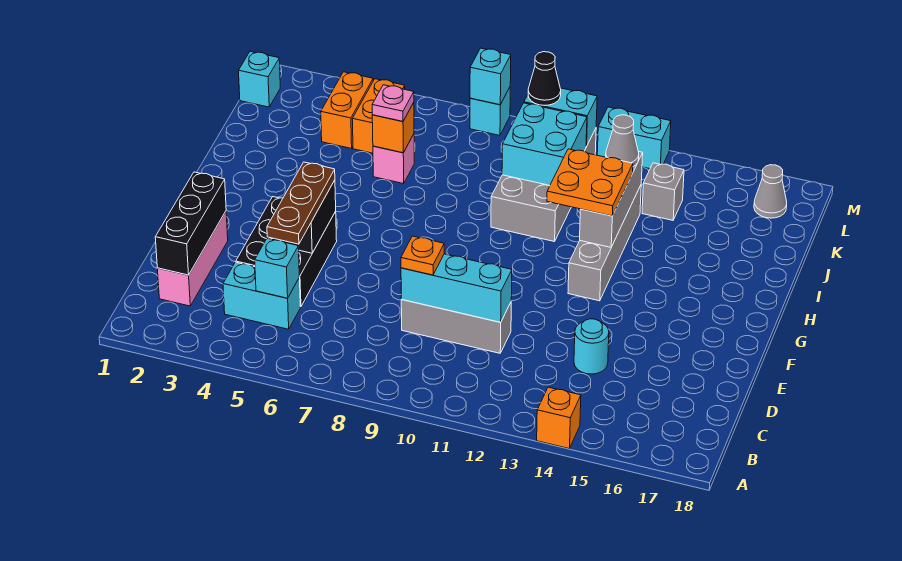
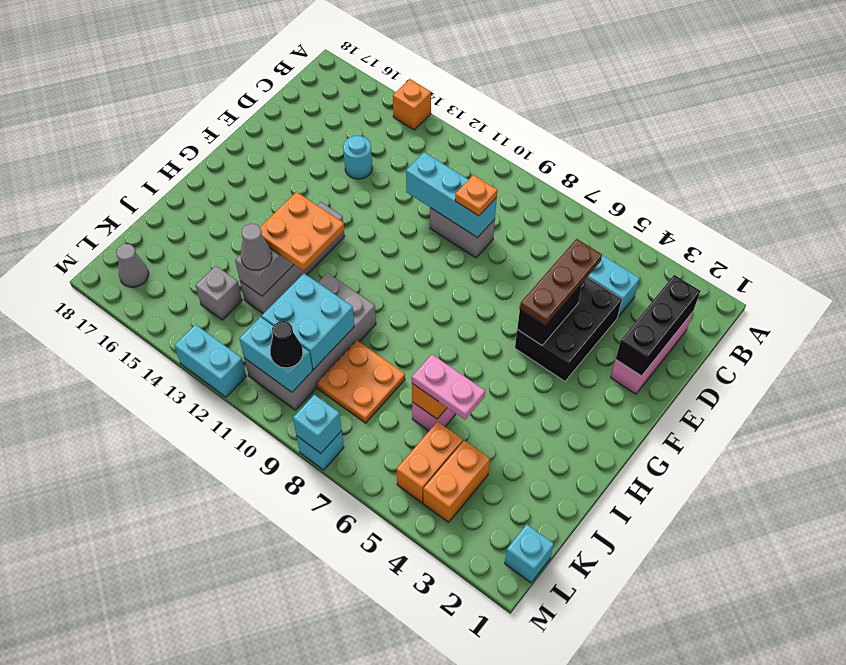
cyan 1x1 brick [255,239,299,298] -> none
grey 1x3 brick [401,300,511,353] -> grey 1x2 brick [430,208,495,258]
pink 1x1 plate [372,85,414,121] -> pink 1x2 plate [412,355,485,420]
none -> orange 2x2 plate [317,341,405,423]

